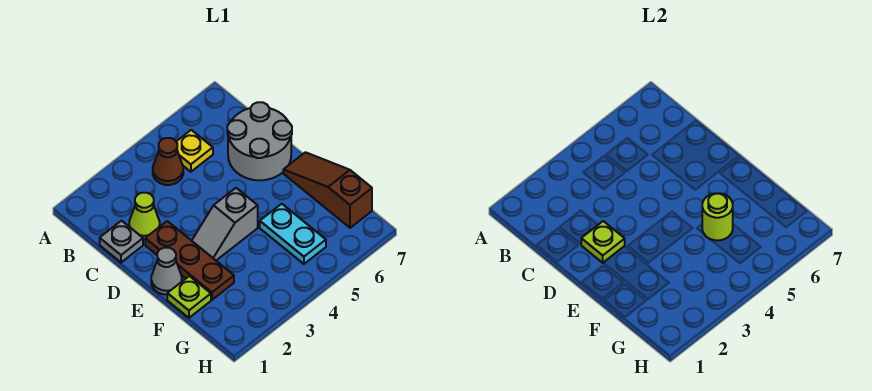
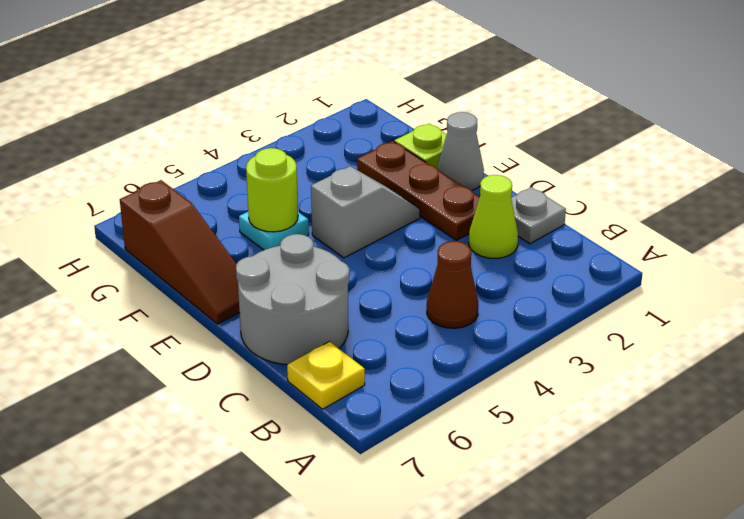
yellow 1x1 plate [176,130,213,172] -> yellow 1x1 plate moved to [287,342,365,409]
lime 1x1 plate [581,221,625,263] -> none
cyan 1x2 plate [260,204,326,264] -> cyan 1x1 plate [239,212,309,250]

